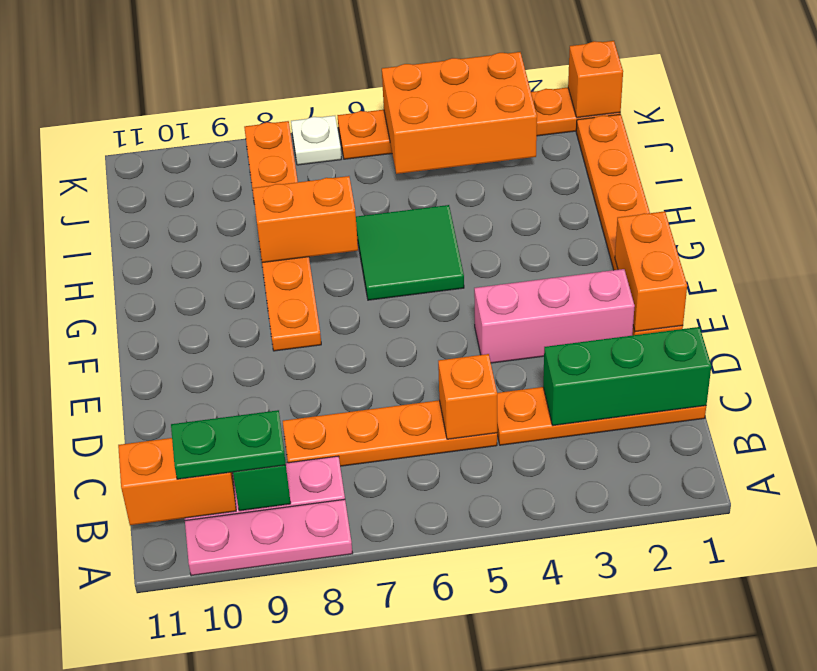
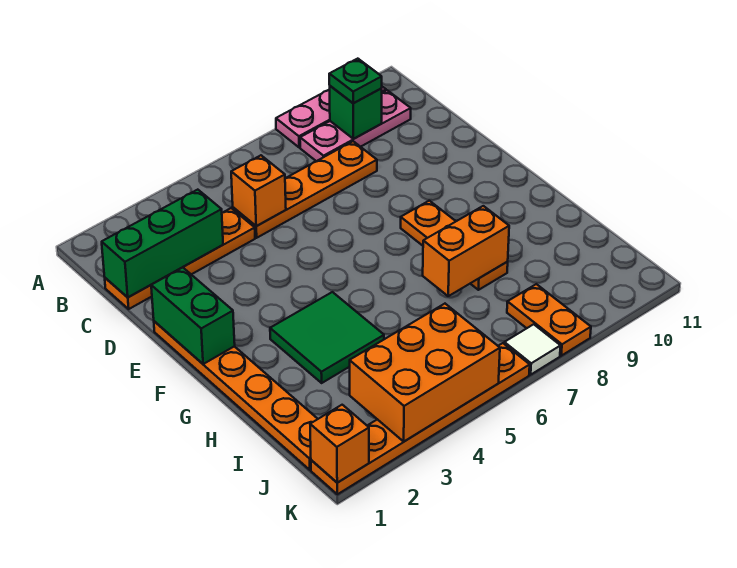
green 1x2 plate [171,410,286,479] -> green 1x1 plate [329,59,382,103]
orange 1x2 brick [118,438,236,525] -> none
orange 1x2 brick [615,211,687,332] -> green 1x2 brick [151,267,235,364]
pink 1x3 brick [474,269,635,363] -> none
green 2x2 tile [356,205,464,300] -> green 2x2 tile moved to [270,292,384,383]
white 1x1 plate [291,116,341,165] -> white 1x1 tile [504,324,561,375]

